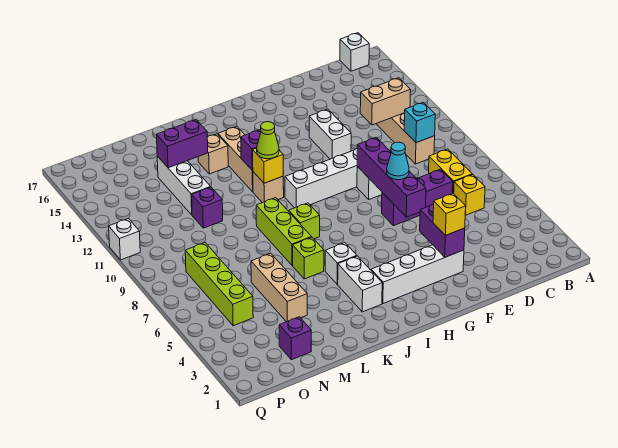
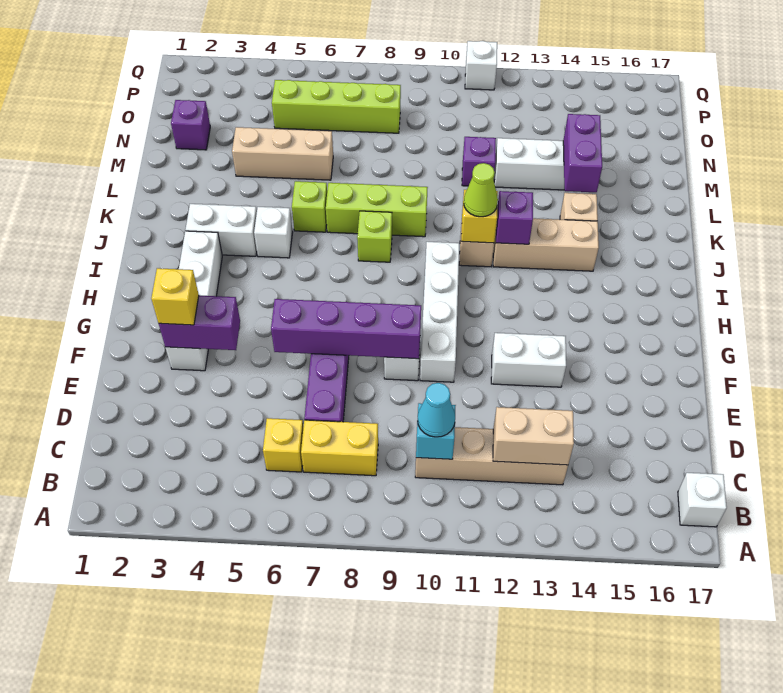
tan 1x2 brick [360,78,411,125] -> tan 1x2 brick turned to [493,407,574,465]
cyan 1x1 cone [387,142,409,180] -> cyan 1x1 cone moved to [418,383,455,437]

